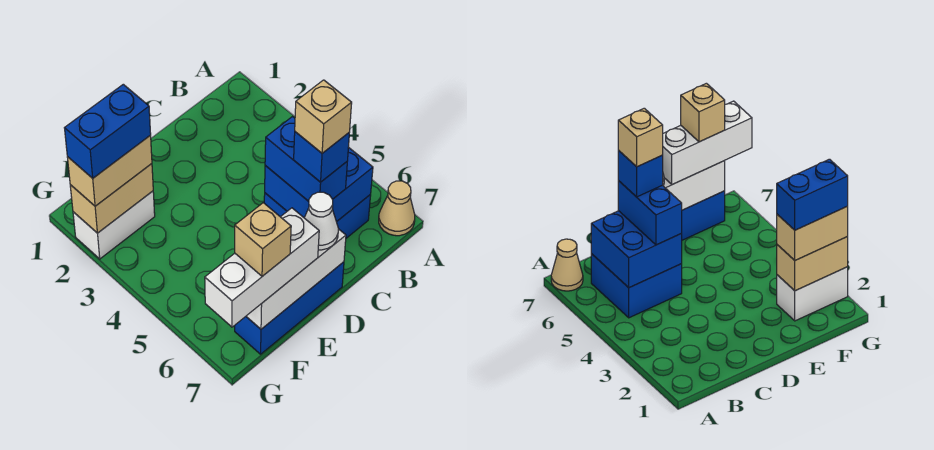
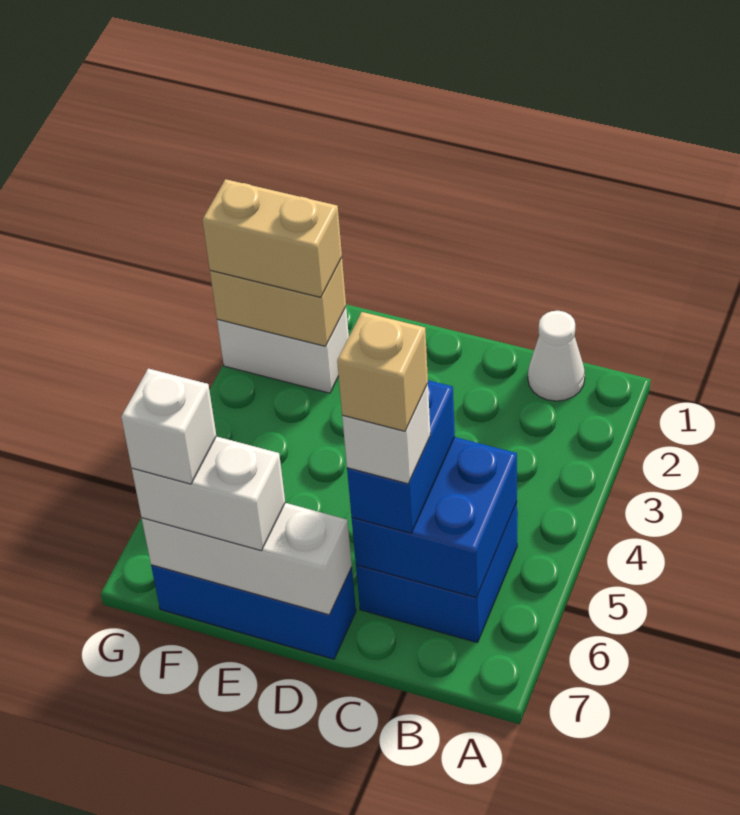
tan 1x1 cone [379,181,415,236] -> none
blue 1x1 brick [294,132,349,182] -> white 1x1 brick [342,384,430,484]
white 1x1 cone [305,192,338,250] -> white 1x1 cone moved to [528,311,585,401]
white 1x3 brick [205,208,319,327] -> white 1x2 brick [132,436,285,550]
blue 1x2 brick [65,84,151,178] -> none
tan 1x1 brick [235,203,291,276] -> white 1x1 brick [121,368,216,484]

